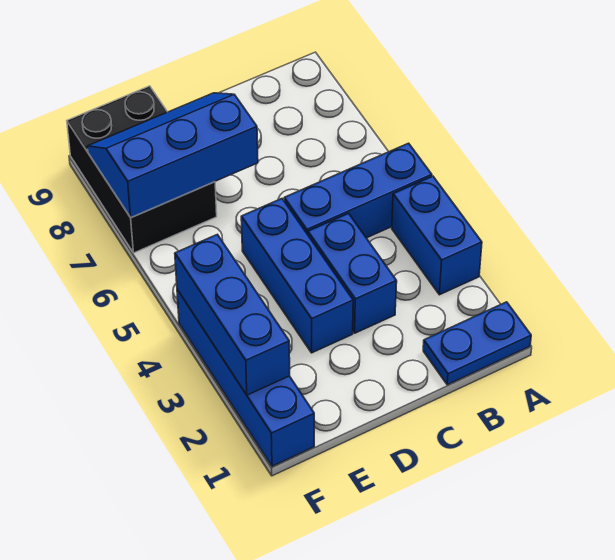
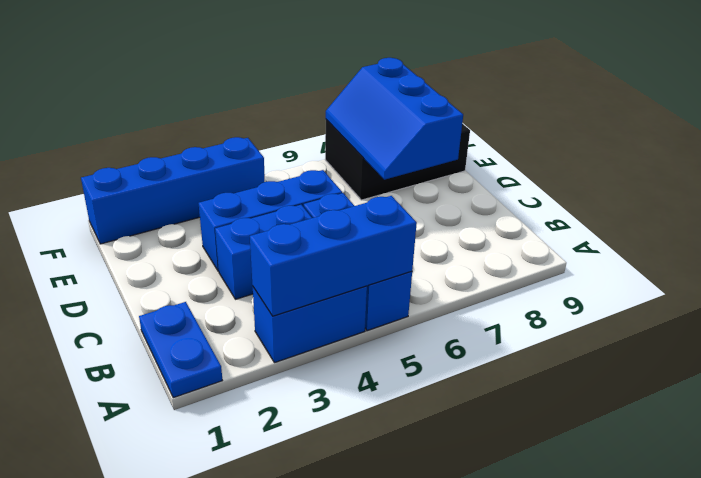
blue 2x3 slope [87,93,258,218] -> blue 2x3 slope turned to [326,58,463,180]
blue 1x3 brick [175,234,290,395] -> blue 1x3 brick moved to [250,196,417,316]

